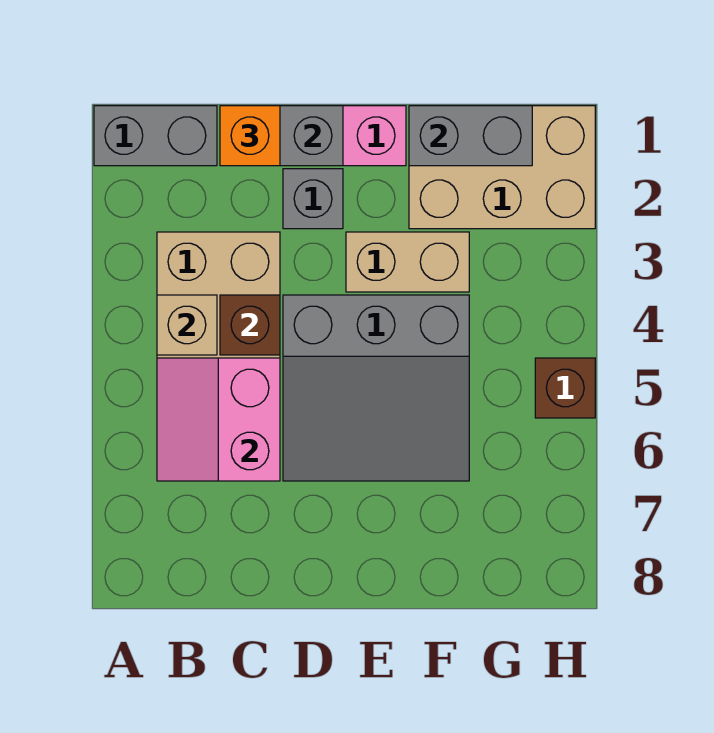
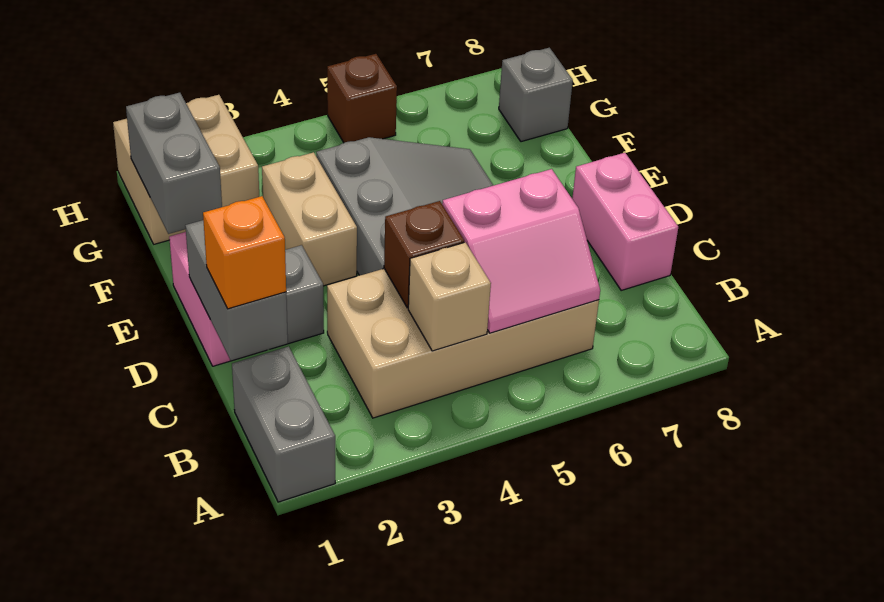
none -> pink 1x2 brick [572,153,678,290]
tan 2x3 brick [409,106,595,229] -> tan 2x2 brick [113,95,259,244]
none -> grey 1x1 brick [499,48,573,142]

